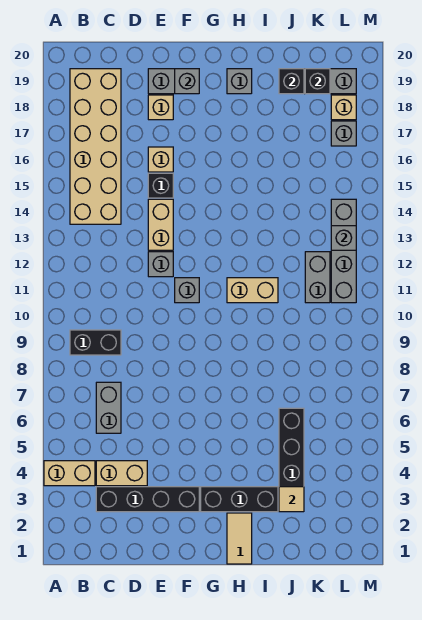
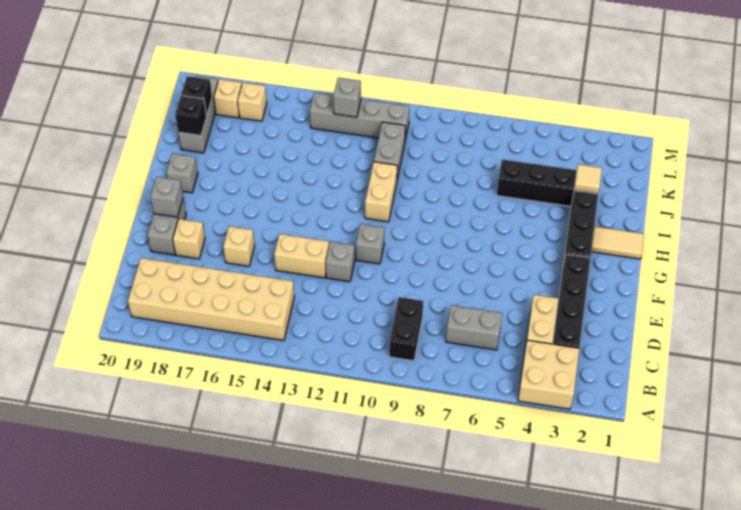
tan 1x2 brick [44,461,95,486] -> tan 2x2 brick [518,340,579,409]
black 1x1 brick [148,173,173,198] -> none
grey 1x2 brick [305,252,330,303] -> grey 1x2 brick turned to [374,122,405,179]
grey 1x1 brick [331,121,356,146] -> tan 1x1 brick [238,82,267,121]

